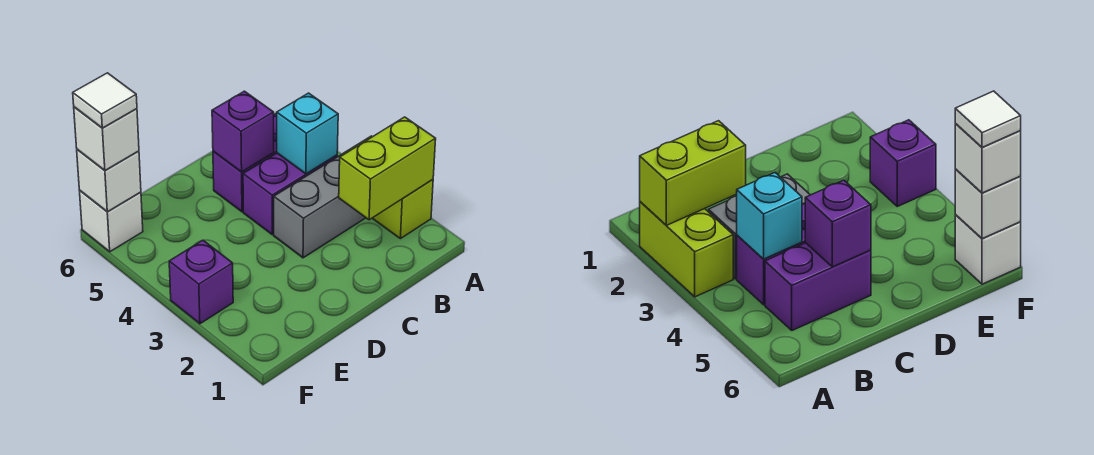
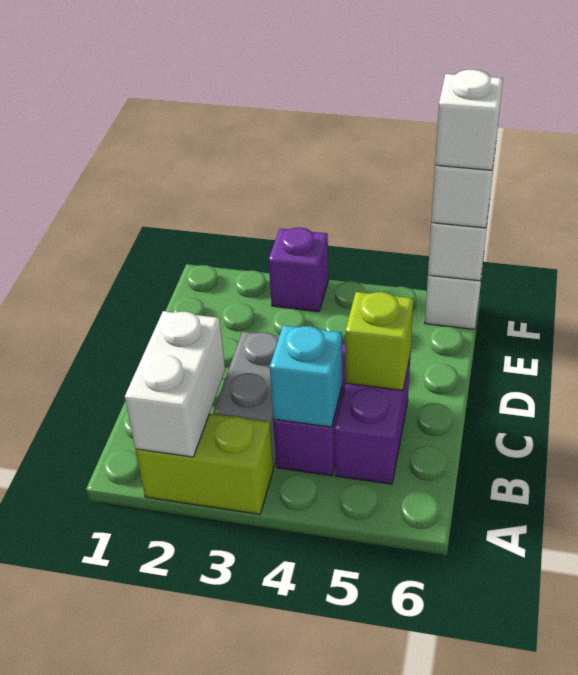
lime 1x2 brick [339,117,436,220] -> white 1x2 brick [125,311,225,457]
purple 1x1 brick [212,91,274,172] -> lime 1x1 brick [346,292,413,391]
white 1x1 tile [73,73,137,128] -> white 1x1 brick [435,70,503,170]

